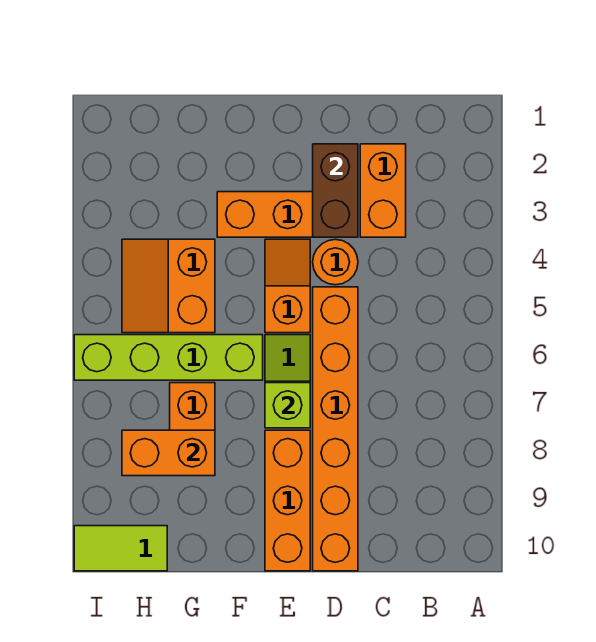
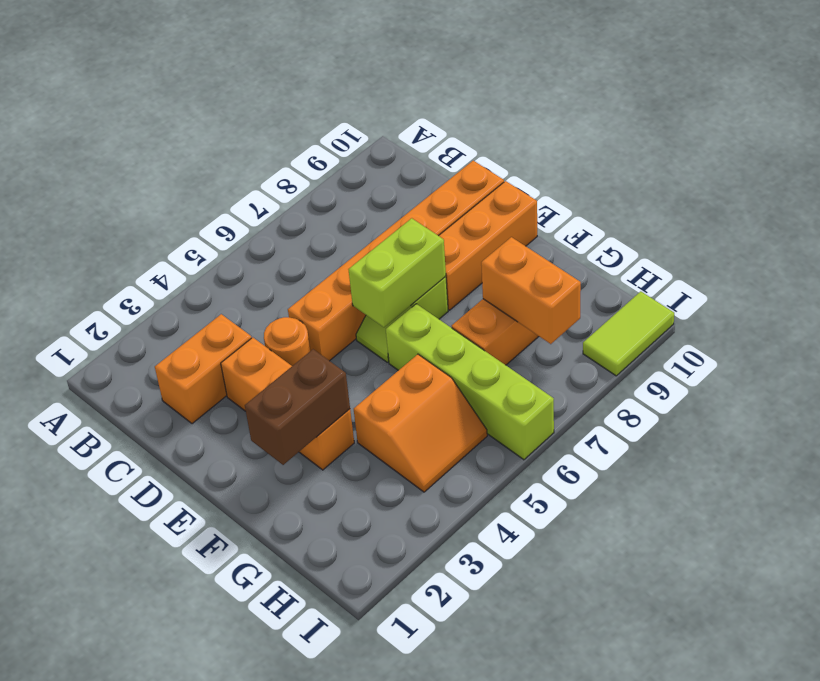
brown 1x2 brick [313,144,358,237] -> brown 1x2 brick moved to [245,349,350,465]
orange 1x2 slope [265,239,310,333] -> none
lime 1x1 brick [265,383,310,428] -> lime 1x2 brick [348,218,446,327]
lime 1x2 tile [74,526,167,571] -> lime 1x2 tile turned to [583,291,674,376]

